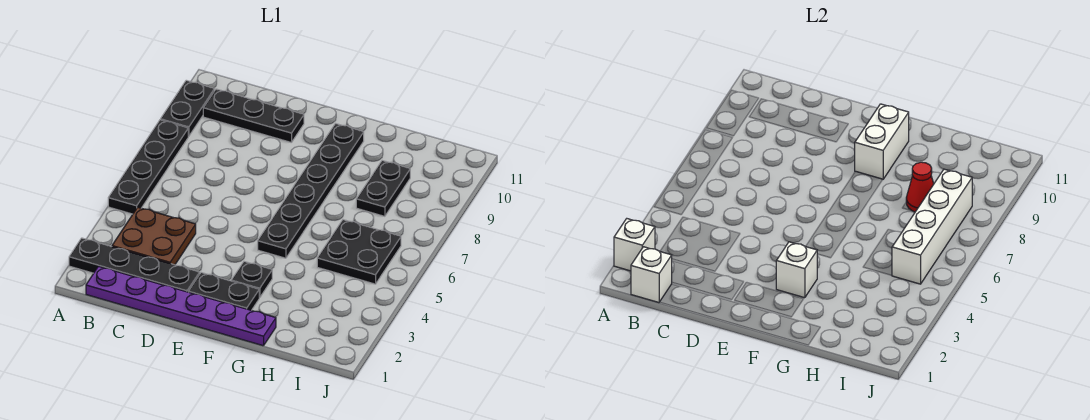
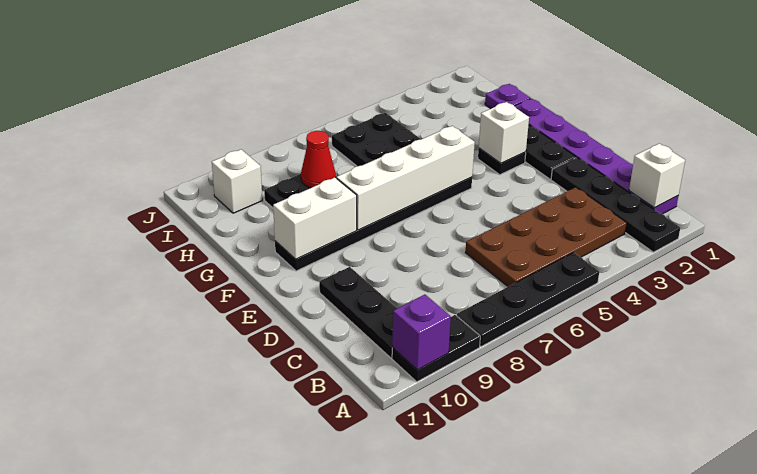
white 1x1 brick [614,219,655,271] -> white 1x1 brick moved to [212,149,262,213]
none -> purple 1x1 brick [392,295,451,370]
brown 2x2 plate [112,207,196,265] -> brown 2x4 plate [465,187,627,287]
none -> purple 1x1 plate [485,84,530,109]
white 1x4 brick [892,169,972,284] -> white 1x4 brick moved to [337,126,475,230]

